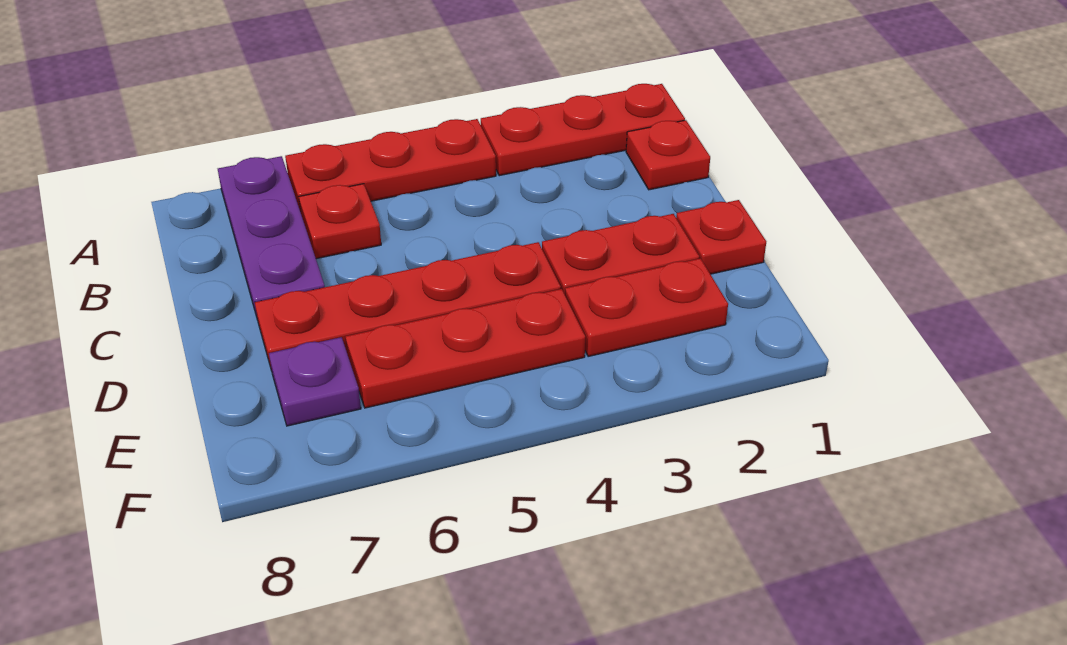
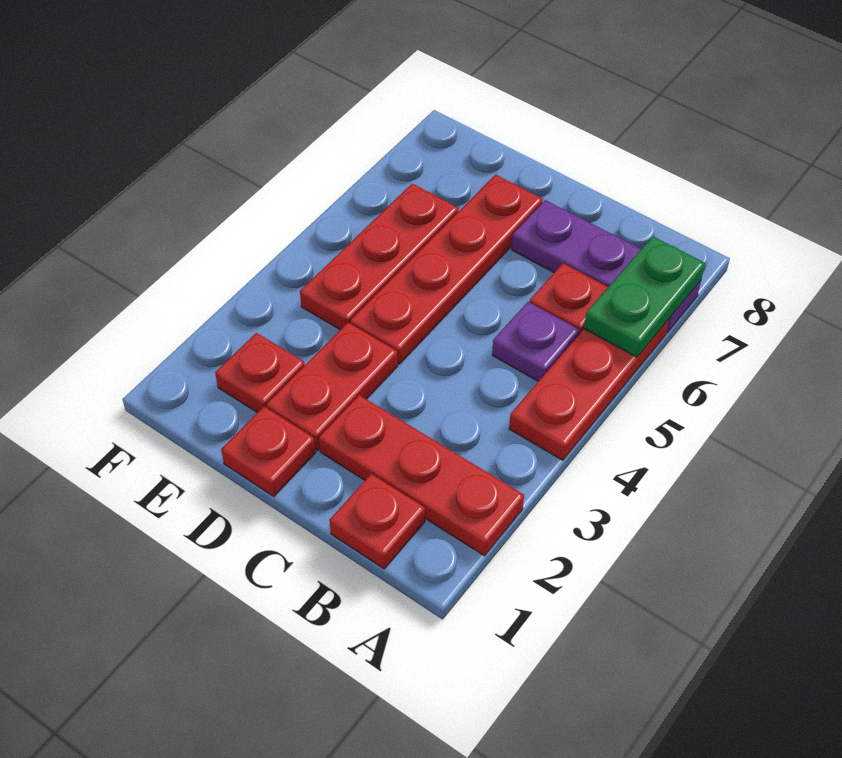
red 1x3 plate [481,84,685,176] -> red 1x3 plate turned to [319,395,524,556]
none -> green 1x2 plate [584,236,705,357]
red 1x2 plate [565,258,728,357] -> red 1x1 plate [215,333,305,413]
purple 1x1 plate [269,337,361,426] -> purple 1x1 plate moved to [492,302,579,381]

